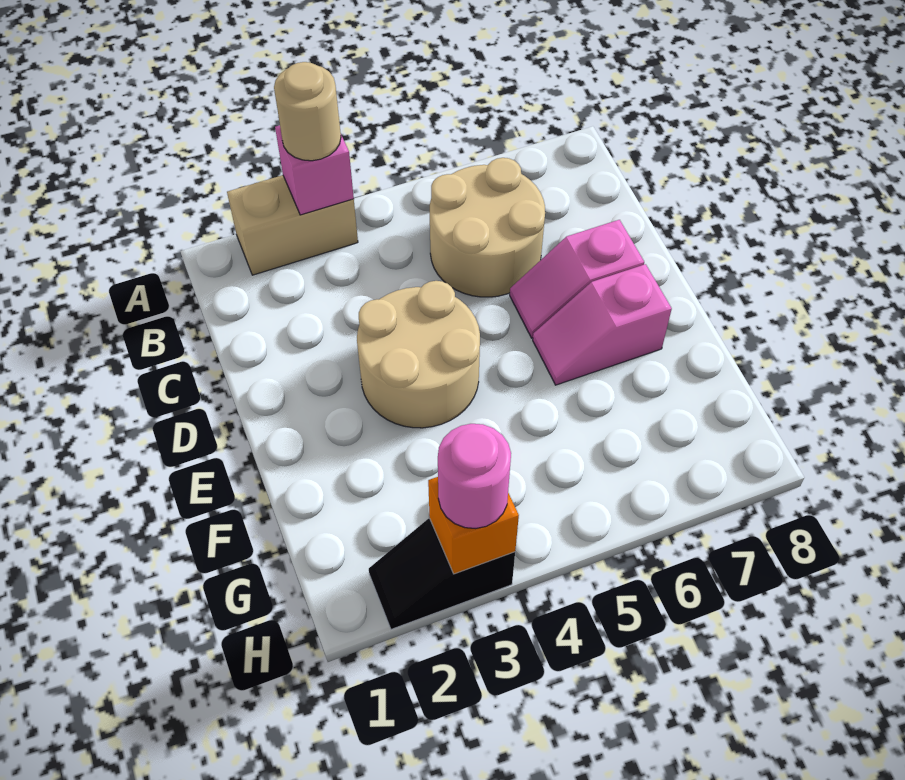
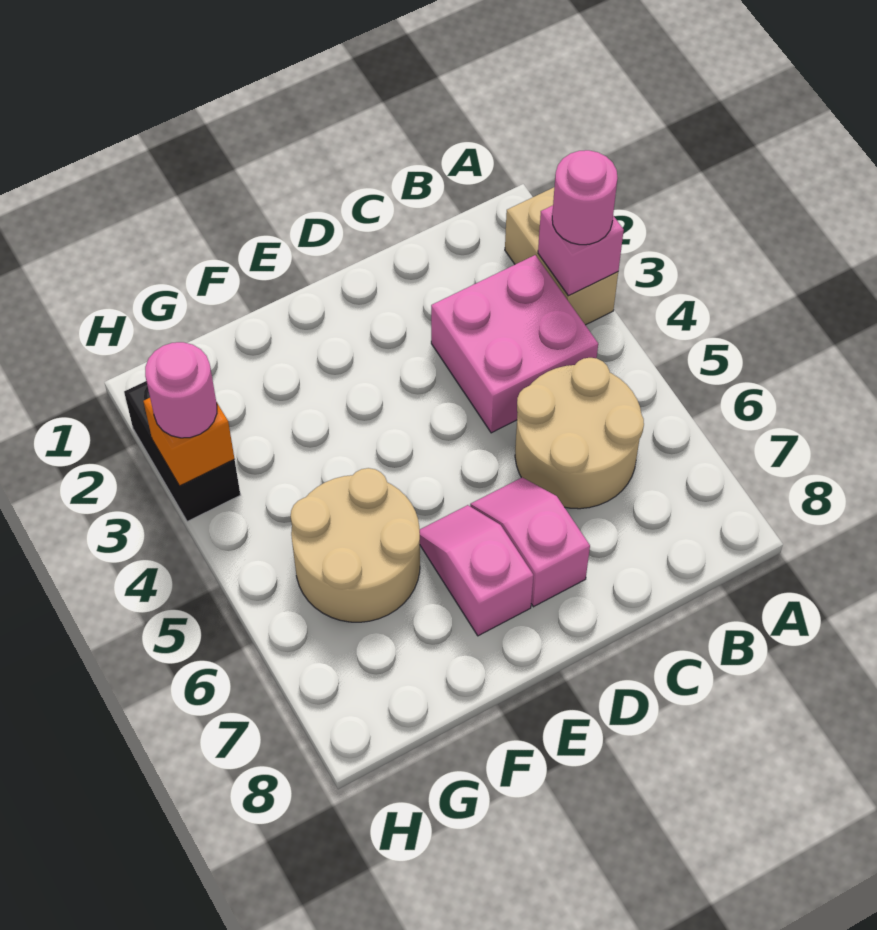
tan 1x1 round brick [274,62,341,161] -> pink 1x1 round brick [552,150,617,245]
none -> pink 2x2 brick [431,255,598,433]
tan 2x2 round brick [357,281,480,428] -> tan 2x2 round brick moved to [291,468,420,622]
black 1x2 slope [369,518,515,629] -> black 1x2 brick [124,381,240,522]

